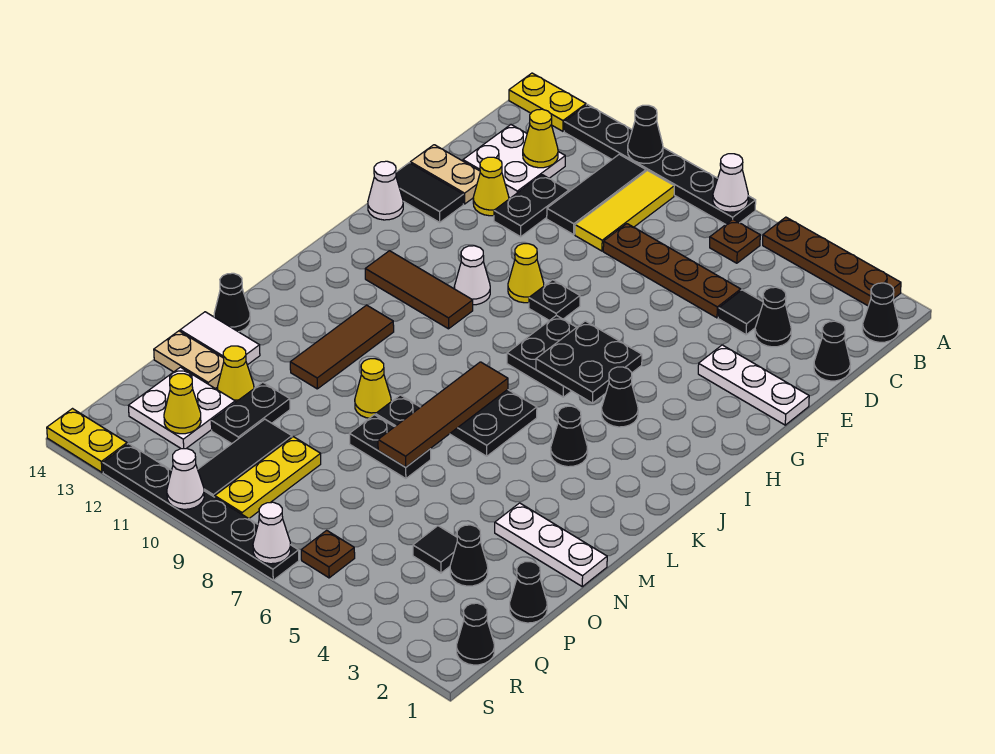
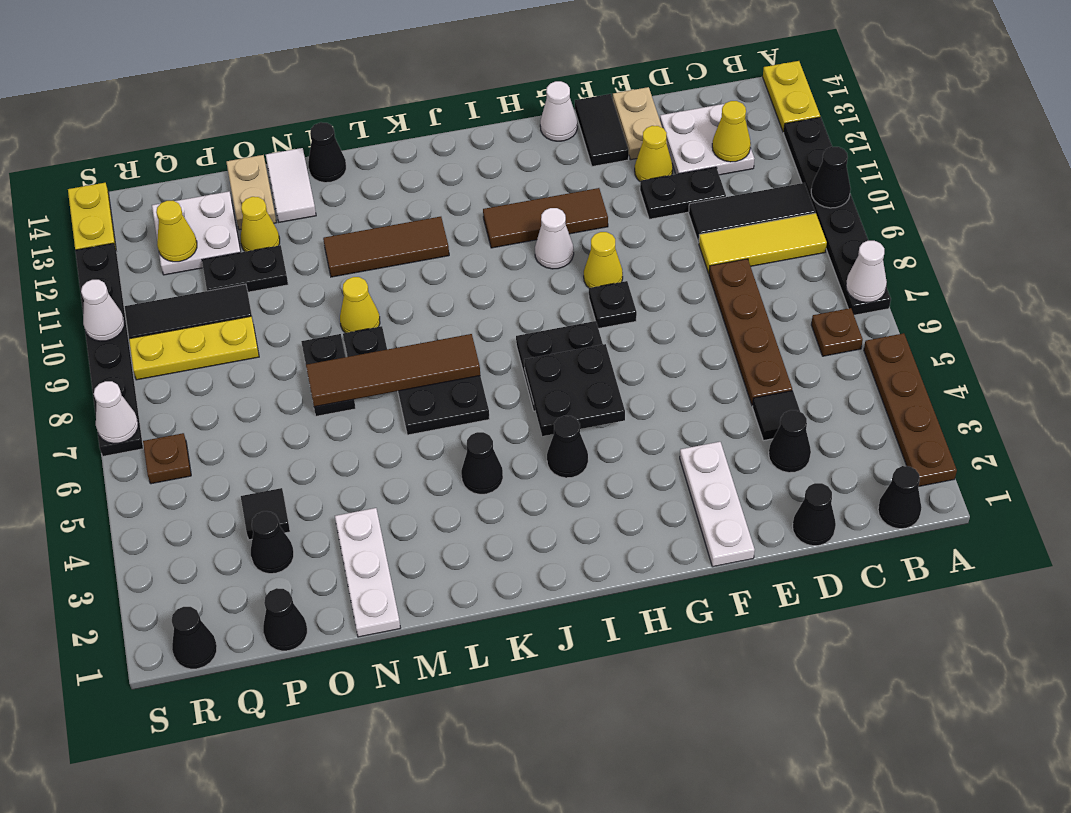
brown 1x3 tile [365,251,473,329] -> brown 1x3 tile turned to [483,188,608,248]

